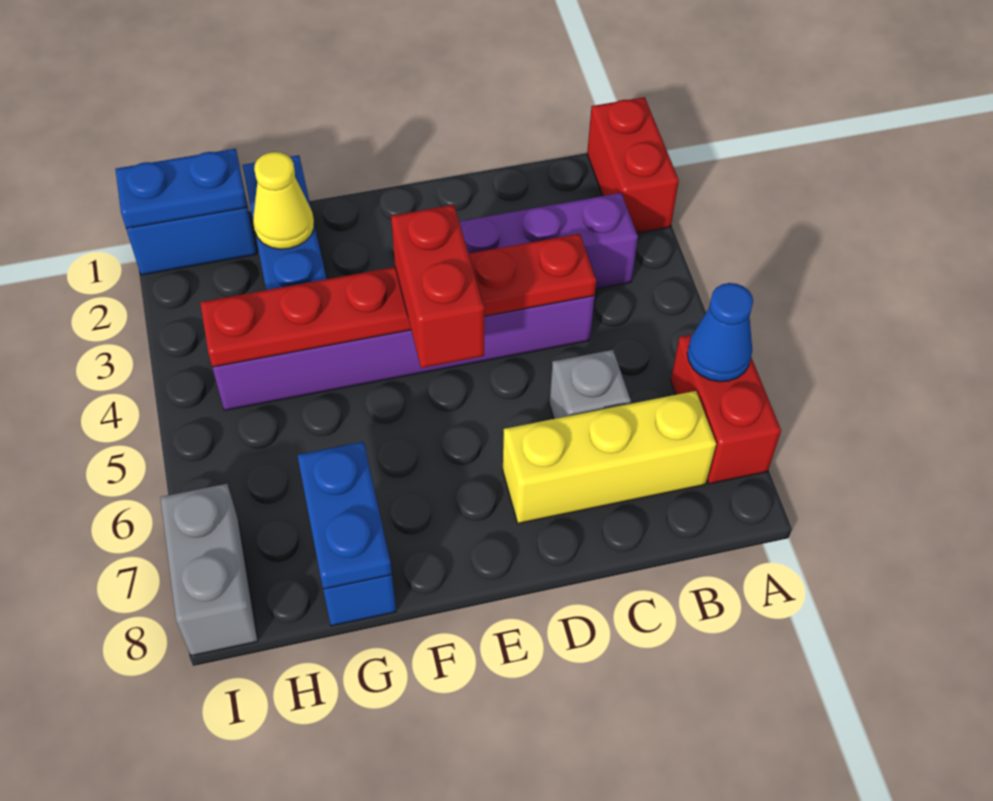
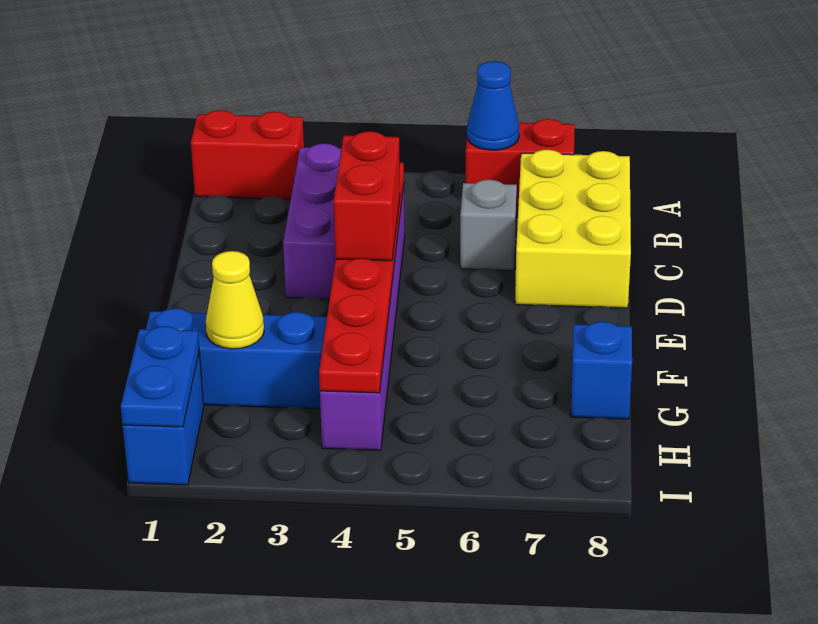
yellow 1x3 brick [503,391,716,523] -> yellow 2x3 brick [515,150,631,308]
red 1x2 brick [391,205,485,368] -> red 1x2 brick turned to [333,131,400,261]
blue 1x2 plate [297,442,392,589] -> none
grey 1x2 brick [160,484,258,656] -> none

